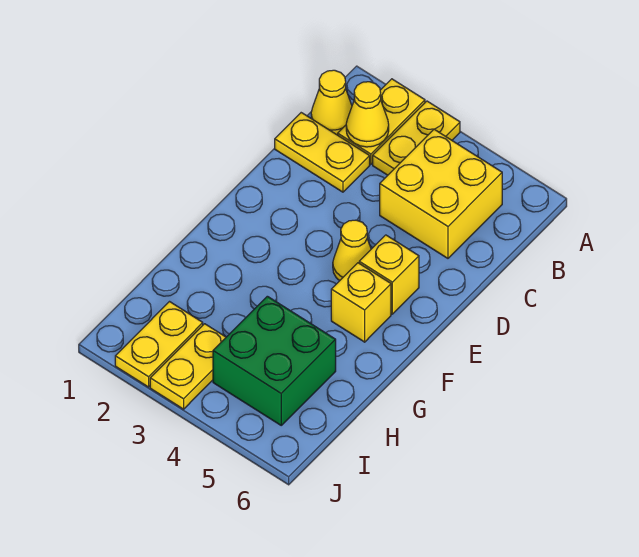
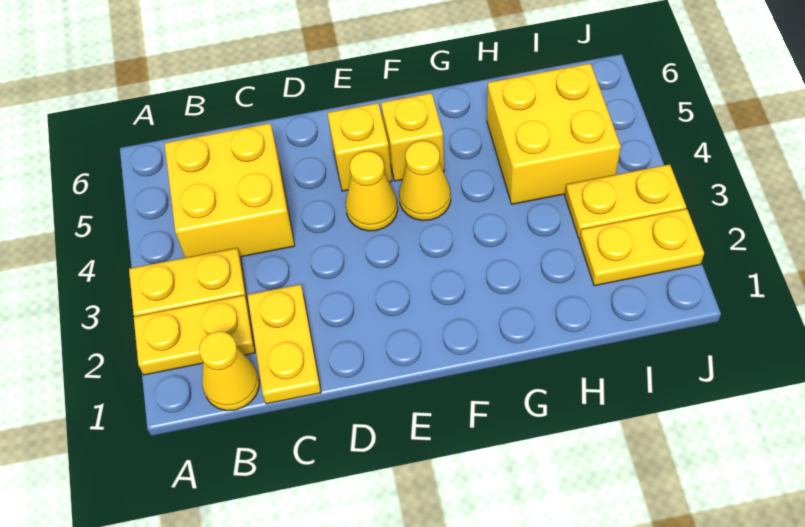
yellow 1x1 cone [346,82,389,147] -> yellow 1x1 cone moved to [399,141,451,221]
green 2x2 brick [213,296,336,425] -> yellow 2x2 brick [487,63,621,204]

